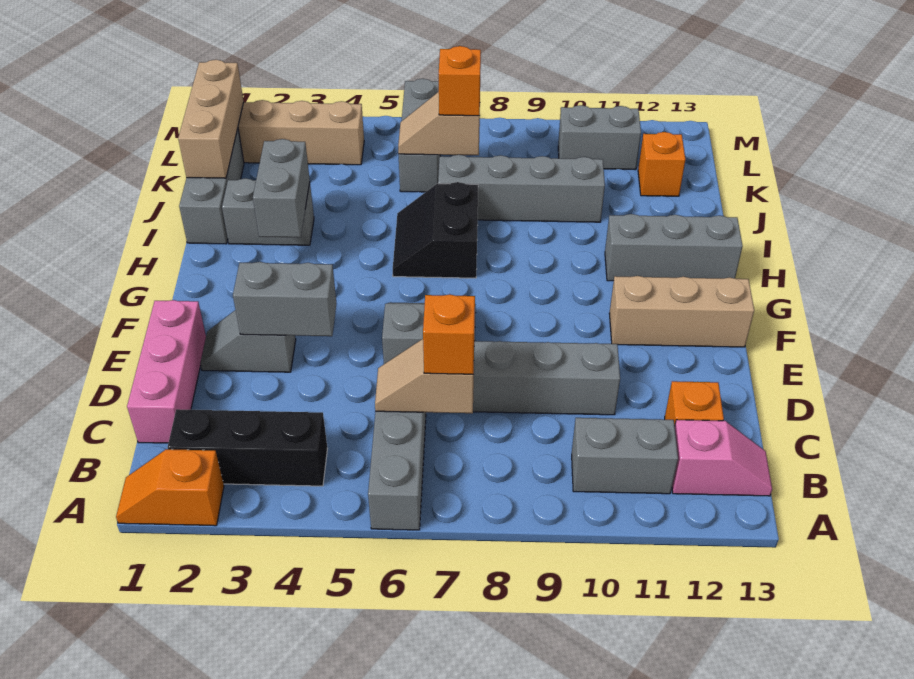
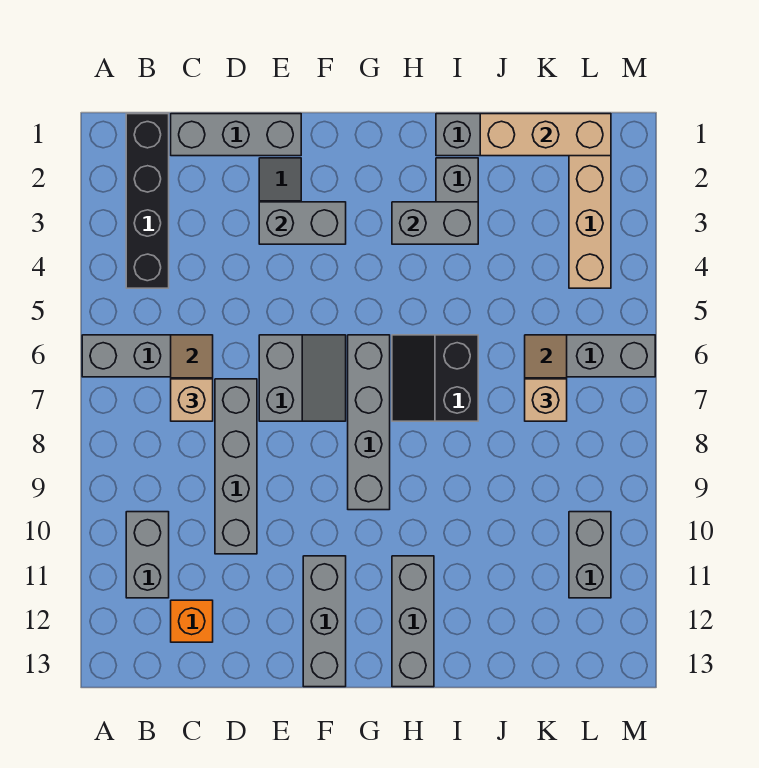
orange 1x2 slope [116,449,224,526] -> none
black 1x3 brick [168,409,327,486] -> black 1x4 brick [126,114,169,288]
pink 1x2 slope [672,420,772,496] -> none
pink 1x3 brick [127,300,206,443] -> grey 1x3 brick [171,114,301,156]
orange 1x1 brick [423,294,475,374] -> tan 1x1 brick [171,379,213,421]
grey 1x2 brick [233,262,337,336] -> grey 1x2 brick turned to [259,202,346,244]
tan 1x3 brick [609,276,754,347] -> grey 1x3 brick [303,556,346,687]
black 2x2 slope [393,182,478,278] -> black 2x2 slope turned to [392,335,478,421]
grey 1x4 brick [438,155,605,222] -> grey 1x4 brick moved to [348,335,390,510]
orange 1x1 brick [439,46,481,116] -> tan 1x1 brick [525,379,567,421]
orange 1x1 brick [638,132,685,196] -> none

